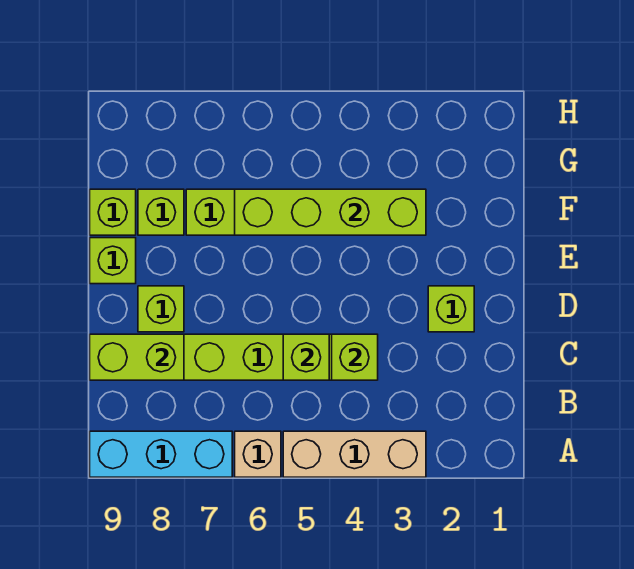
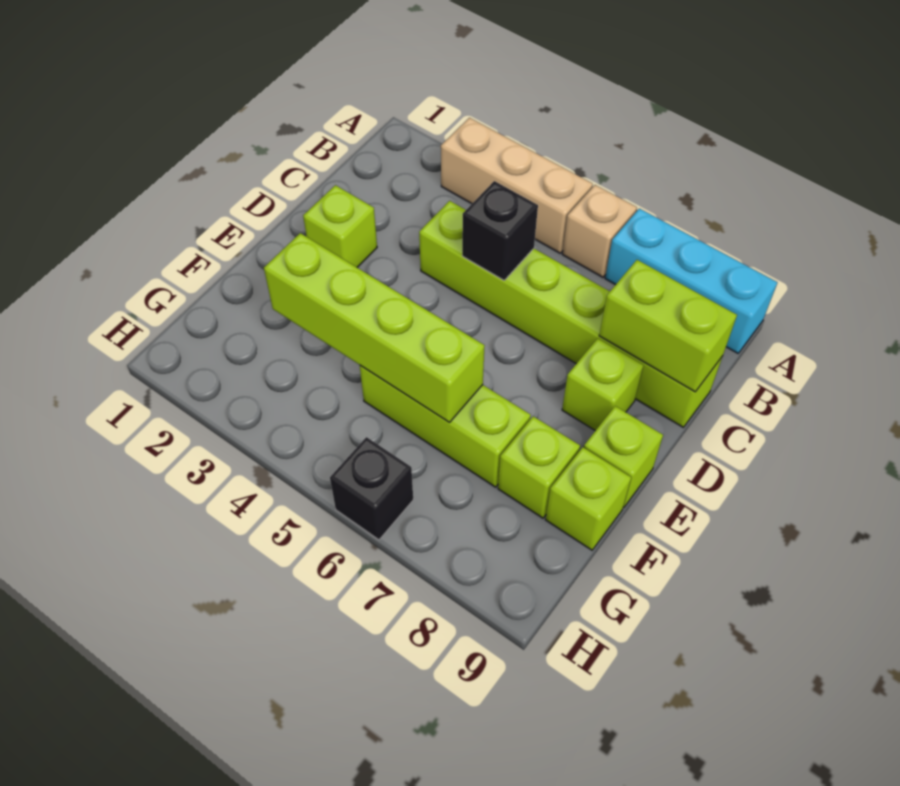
lime 1x1 brick [332,334,378,380] -> none
lime 1x1 brick [283,334,329,380] -> black 1x1 brick [462,181,538,280]
none -> black 1x1 brick [330,437,413,540]

